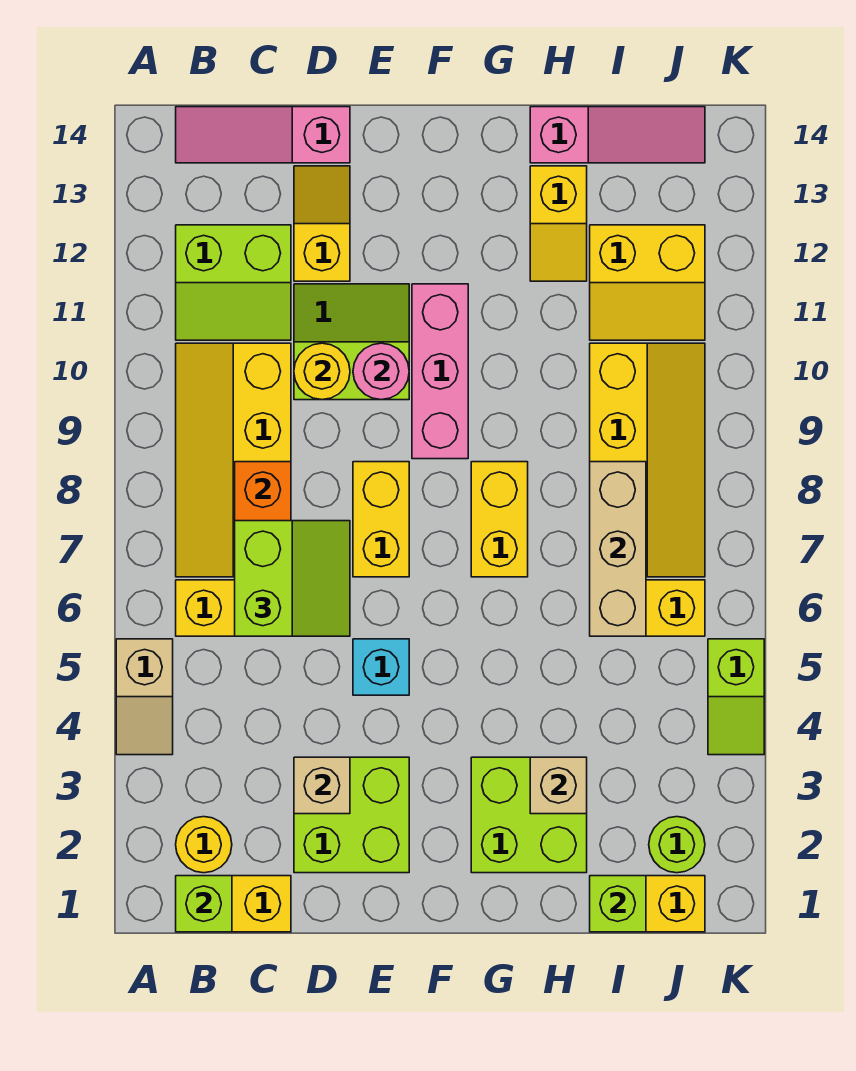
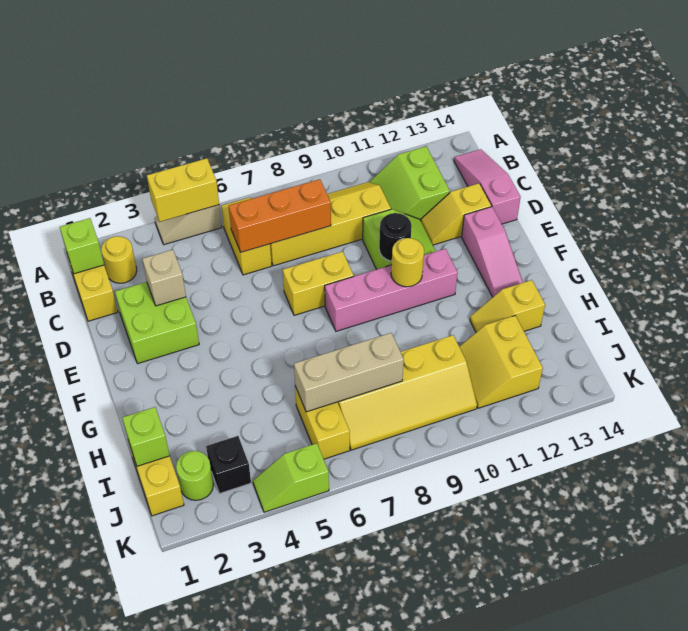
lime 2x2 slope [235,521,350,636] -> none
yellow 1x1 round brick [294,343,350,400] -> yellow 1x1 round brick moved to [391,238,424,287]
yellow 1x2 slope [294,166,350,281] -> yellow 1x2 slope turned to [421,183,491,245]
cyan 1x1 brick [353,639,409,695] -> none
pink 1x1 round brick [353,343,409,400] -> black 1x1 round brick [379,213,412,261]
pink 1x3 brick [412,284,468,459] -> pink 1x4 brick [325,249,458,331]
lime 2x2 brick [471,757,587,873] -> none
yellow 1x2 brick [471,462,528,577] -> yellow 1x2 brick moved to [147,158,219,222]
tan 1x1 brick [530,757,587,814] -> none
pink 1x3 slope [530,107,705,163] -> pink 1x3 slope moved to [462,207,523,297]
none -> black 1x1 brick [206,436,251,493]

